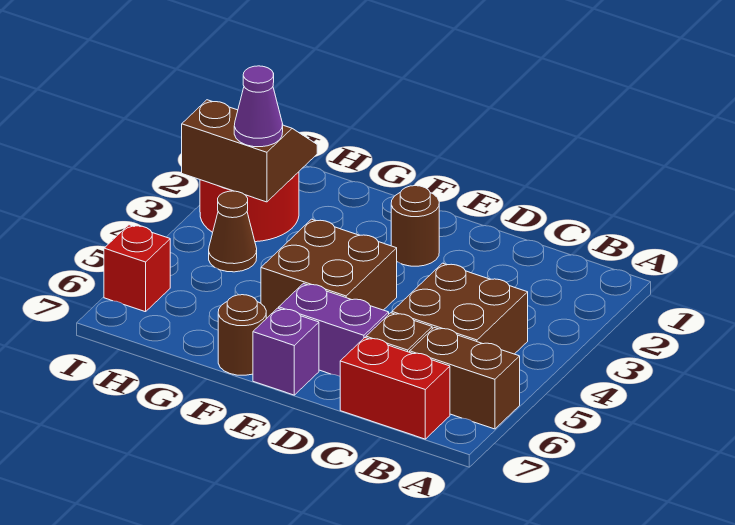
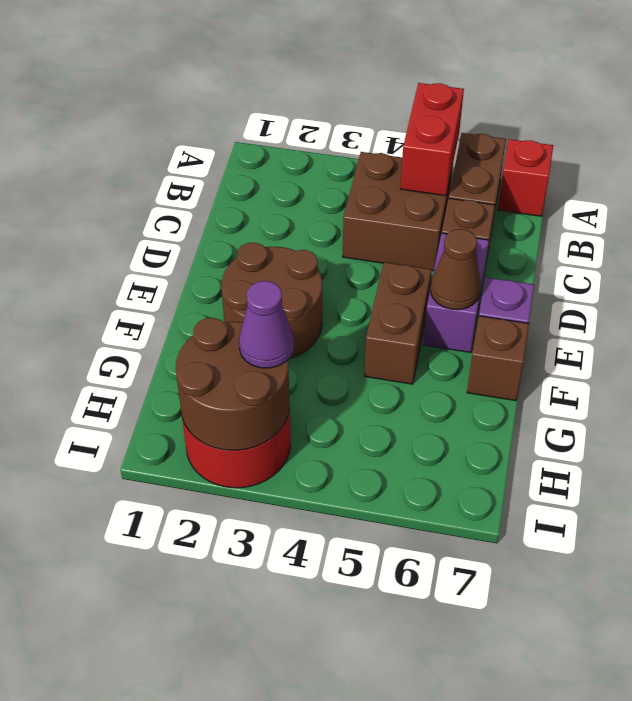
red 1x2 brick [340,338,450,439] -> red 1x2 brick moved to [400,83,464,196]
brown 1x1 round brick [391,186,439,266] -> brown 2x2 round brick [222,243,322,359]
brown 2x2 brick [261,219,397,319] -> brown 1x2 brick [364,262,432,384]
brown 1x1 round brick [218,295,266,375] -> brown 1x1 brick [467,316,529,401]
brown 2x2 slope [182,100,317,202] -> brown 2x2 round brick [176,318,290,450]
brown 1x1 cone [209,191,257,272] -> brown 1x1 cone moved to [431,229,481,310]
red 1x1 brick [104,225,170,312] -> red 1x1 brick moved to [498,139,553,216]

